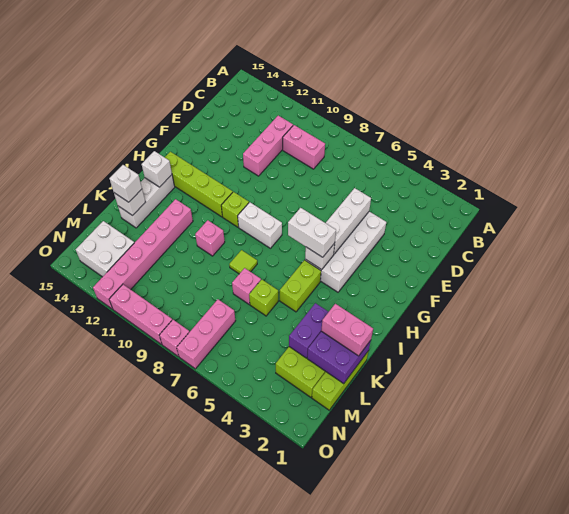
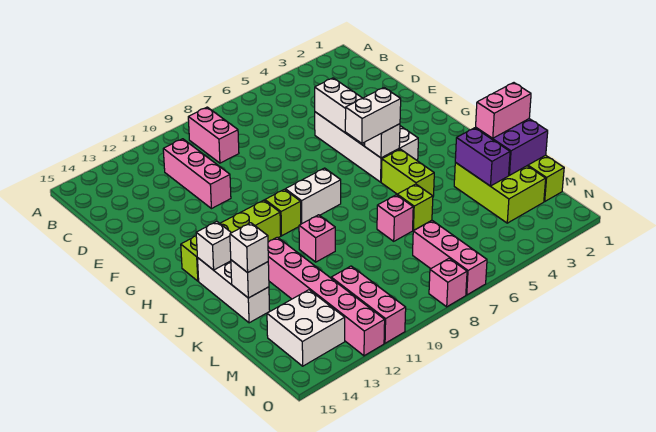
pink 1x2 brick [283,125,325,169] -> pink 1x2 brick turned to [188,107,239,163]
lime 1x1 tile [229,250,257,274] -> none
pink 1x3 brick [109,284,172,344] -> pink 1x3 brick turned to [331,266,406,343]

